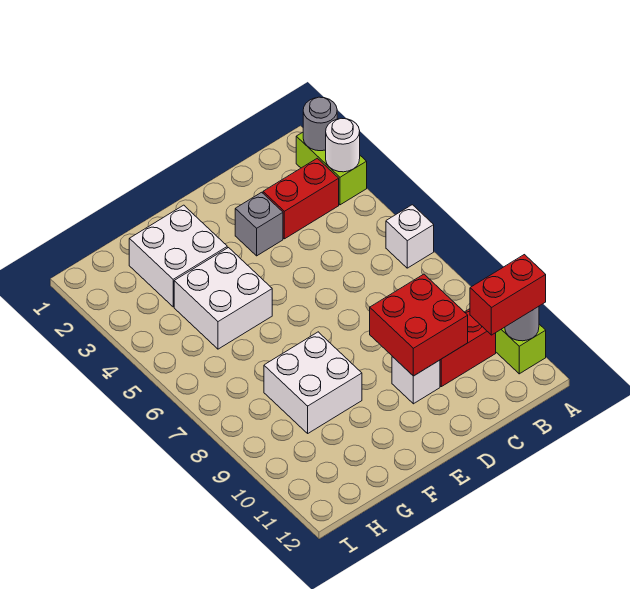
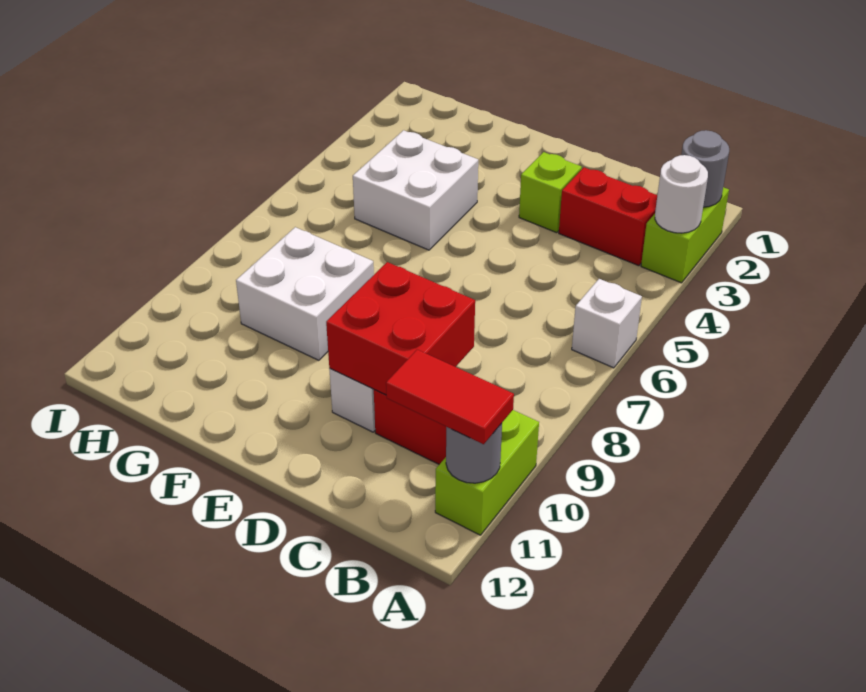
red 1x2 brick [470,255,546,335] -> red 1x2 tile [386,350,514,444]
grey 1x1 brick [235,192,283,256] -> lime 1x1 brick [519,152,582,233]
white 2x2 brick [129,205,227,307] -> none

